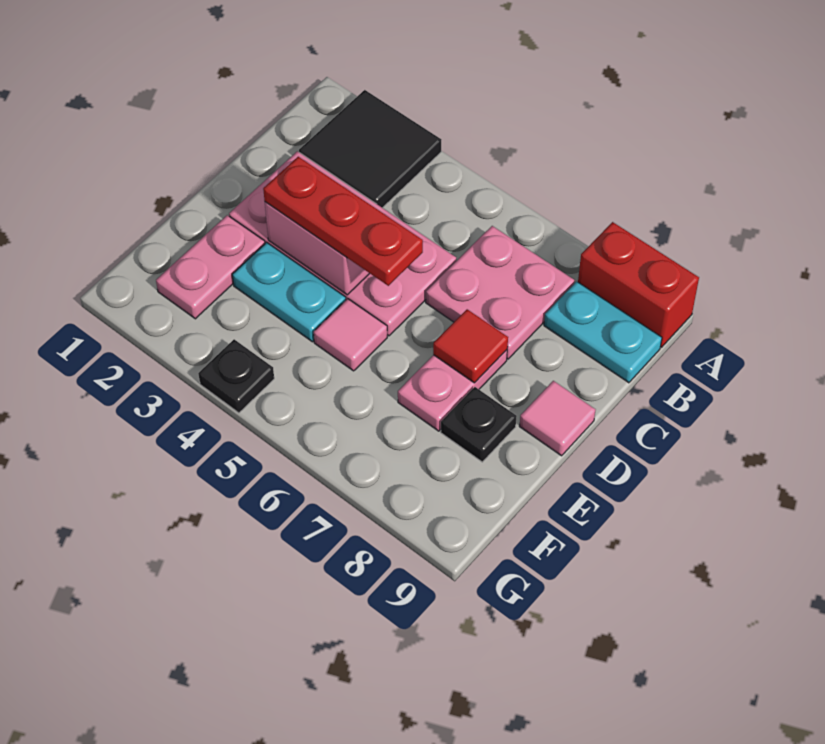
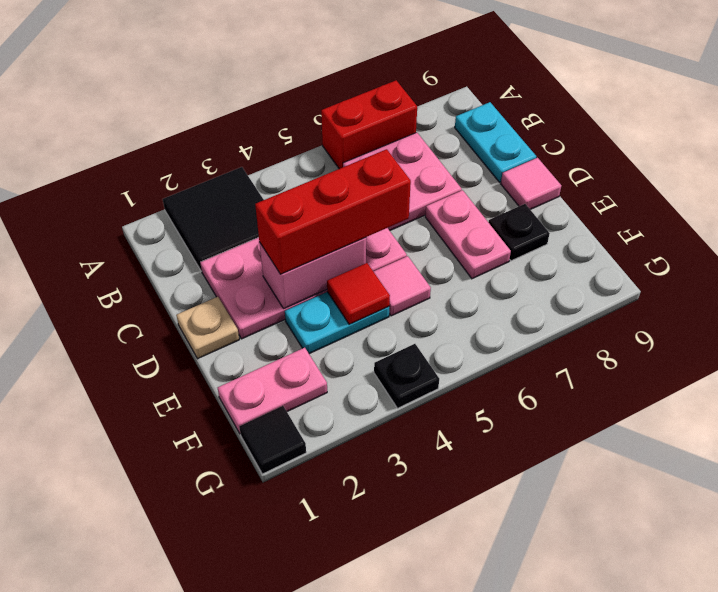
red 1x2 brick [578,222,699,347] -> red 1x2 brick moved to [321,80,417,169]
cyan 1x2 plate [544,281,662,383] -> cyan 1x2 plate turned to [455,102,536,182]
none -> tan 1x1 plate [176,297,239,359]
red 1x3 plate [263,157,423,286] -> red 1x3 brick [255,149,411,274]
red 1x1 tile [433,309,508,383] -> red 1x1 tile moved to [327,263,390,324]
pink 1x2 plate [156,215,265,319] -> pink 1x2 plate turned to [218,348,327,433]
none -> black 1x1 tile [239,406,306,474]

